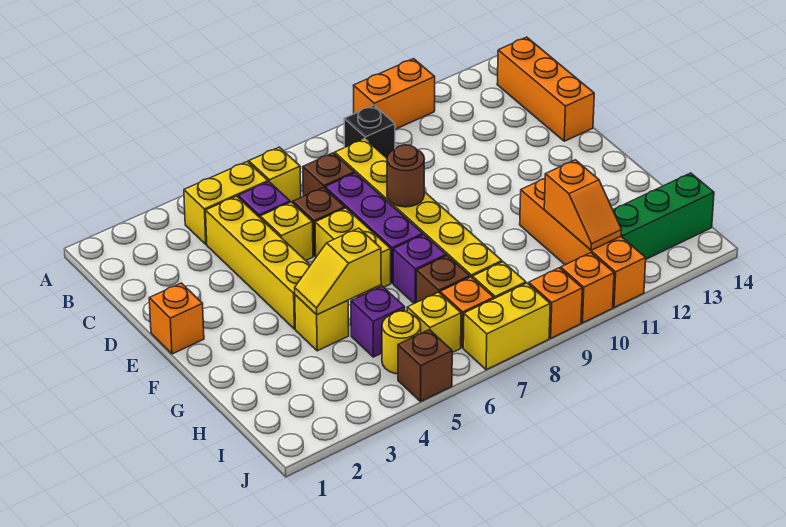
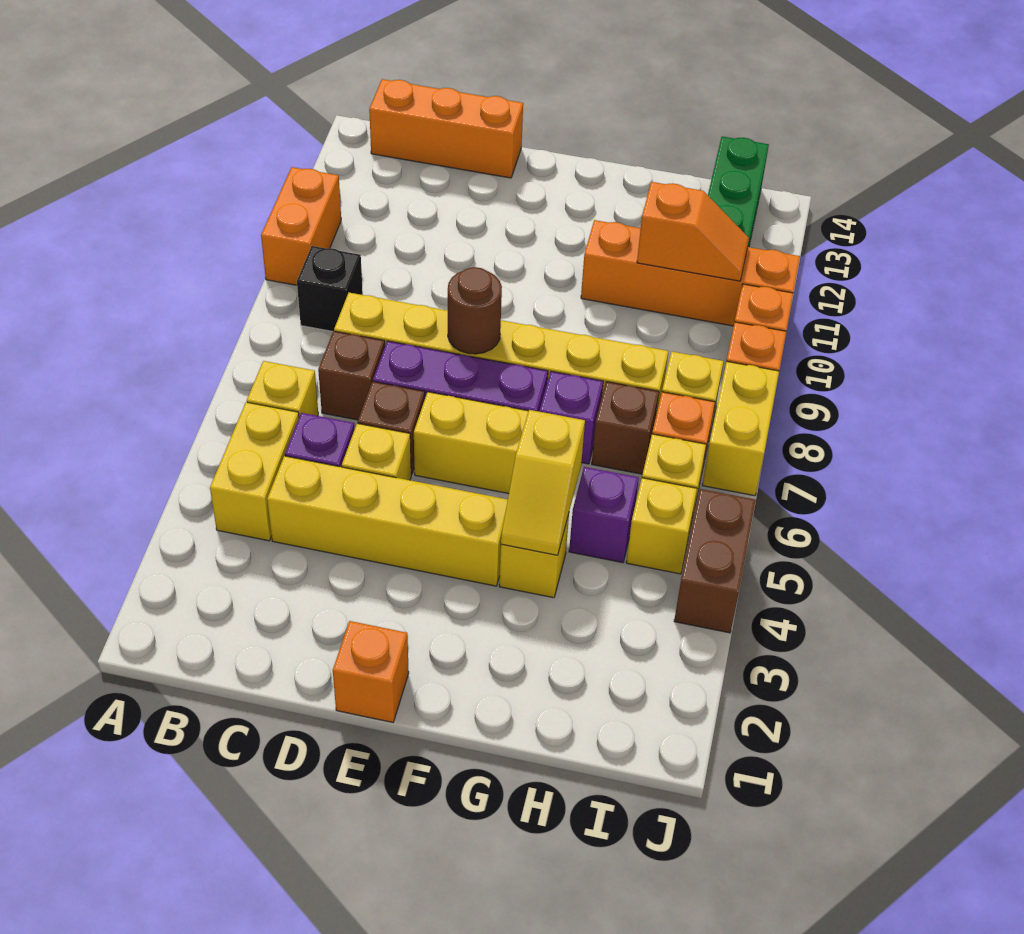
yellow 1x1 round brick [382,311,421,374] -> yellow 1x1 brick [626,478,697,574]
brown 1x1 brick [398,330,452,401] -> brown 1x2 brick [674,489,756,633]

